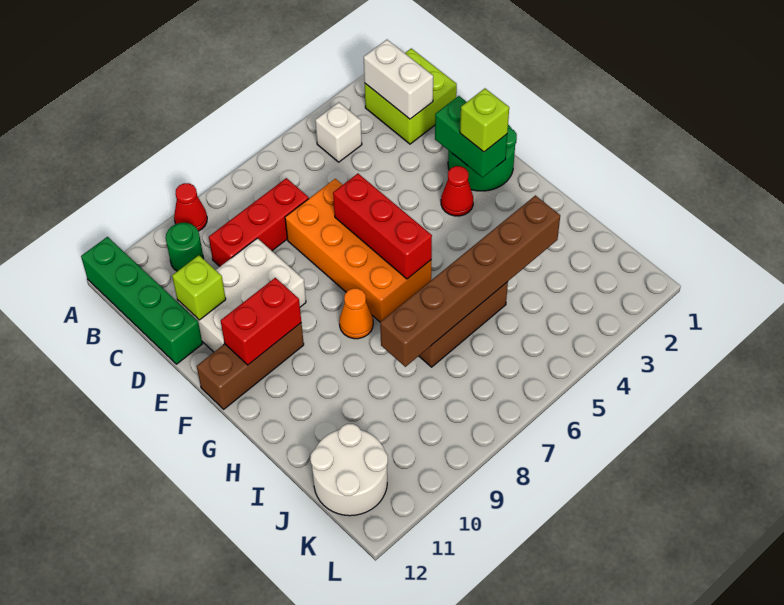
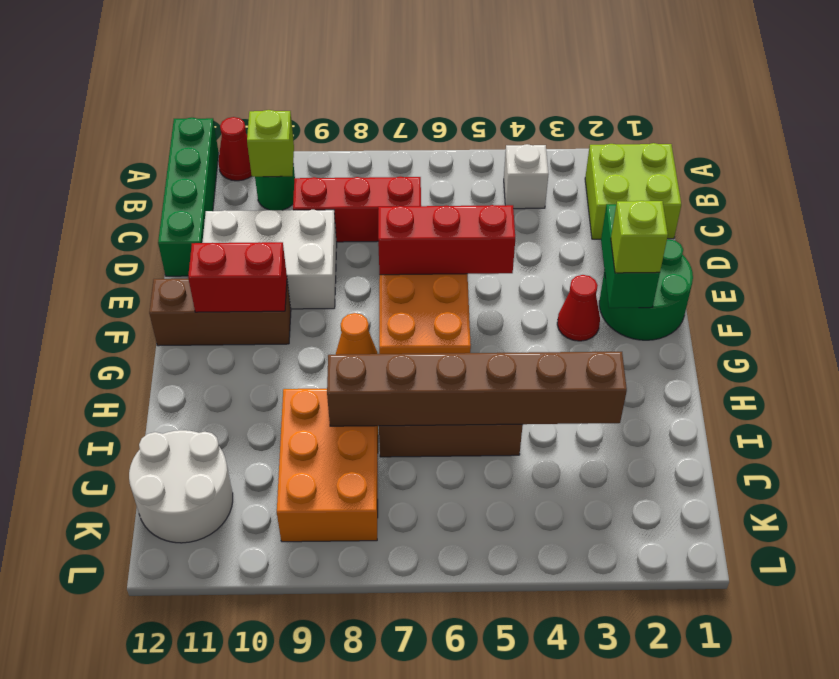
red 1x1 cone [174,183,207,231] -> red 1x1 cone moved to [218,117,252,181]
white 1x2 brick [364,40,433,119] -> none
lime 1x1 brick [172,255,226,320] -> lime 1x1 brick moved to [247,110,294,177]
red 1x3 brick [333,174,432,279] -> red 1x3 brick turned to [378,205,515,275]
none -> orange 2x3 brick [277,389,378,542]

